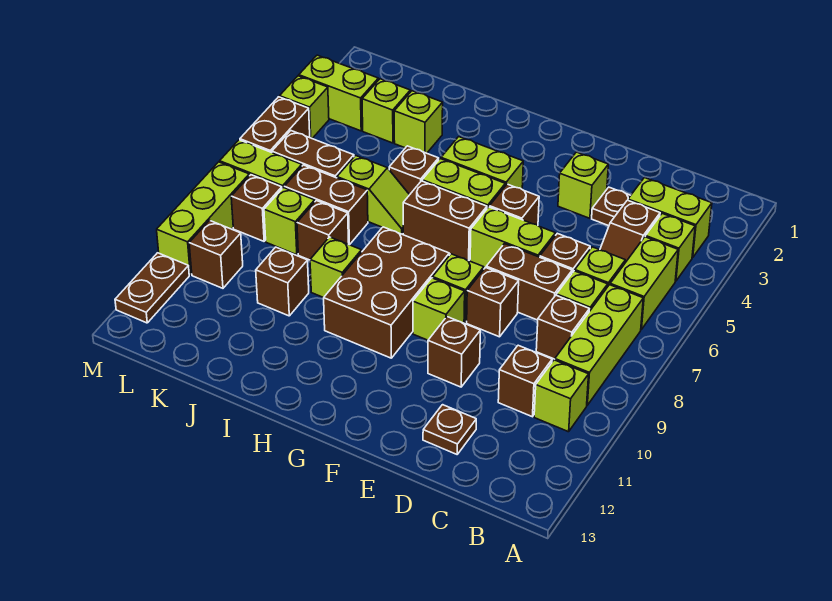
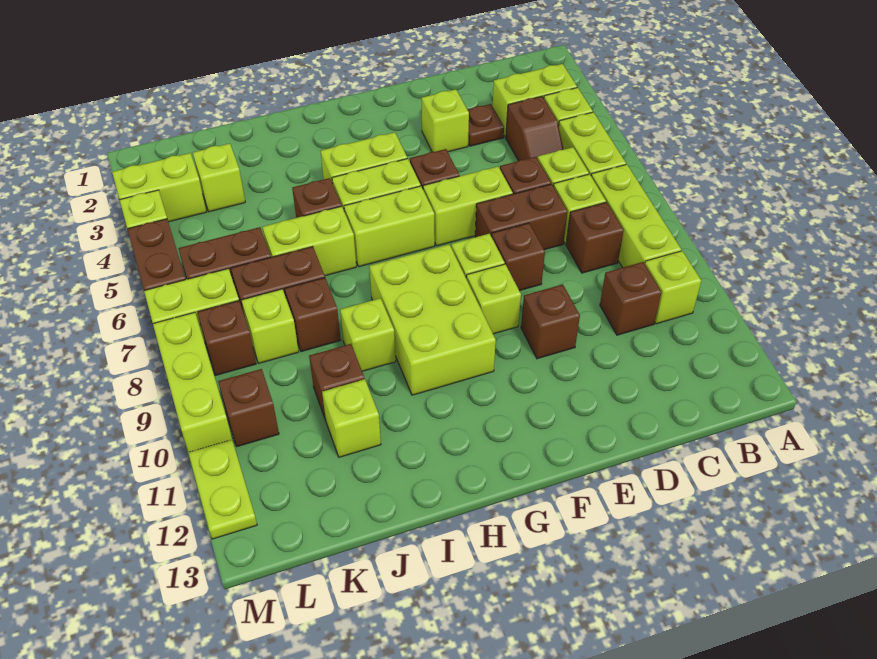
brown 1x1 plate [423,405,476,454] -> none
brown 1x2 brick [403,181,487,261] -> lime 1x2 brick [344,186,435,267]
brown 2x3 brick [324,227,449,358] -> lime 2x3 brick [369,245,496,395]
lime 1x2 slope [337,156,409,234] -> lime 1x2 brick [263,206,356,276]
lime 1x1 brick [394,91,443,153] -> lime 1x1 brick moved to [322,379,381,457]
brown 1x2 plate [115,253,189,323] -> lime 1x2 plate [188,440,257,539]

